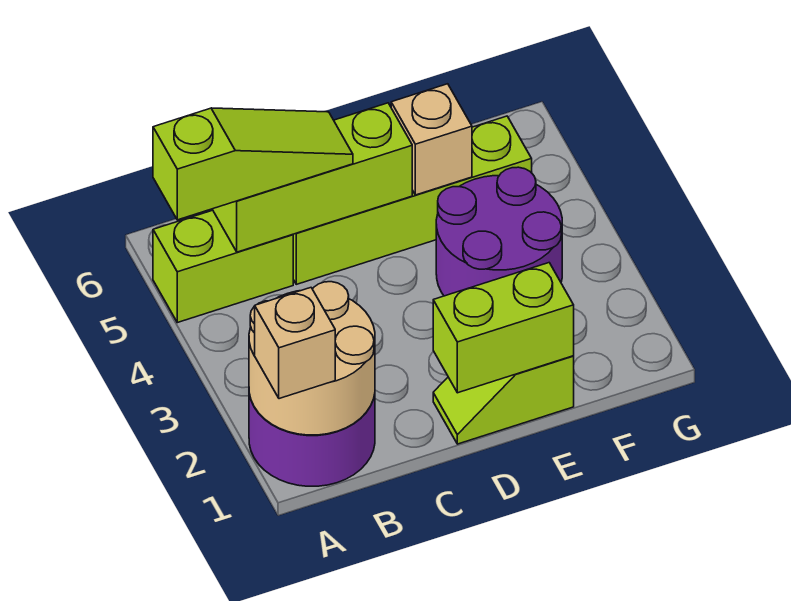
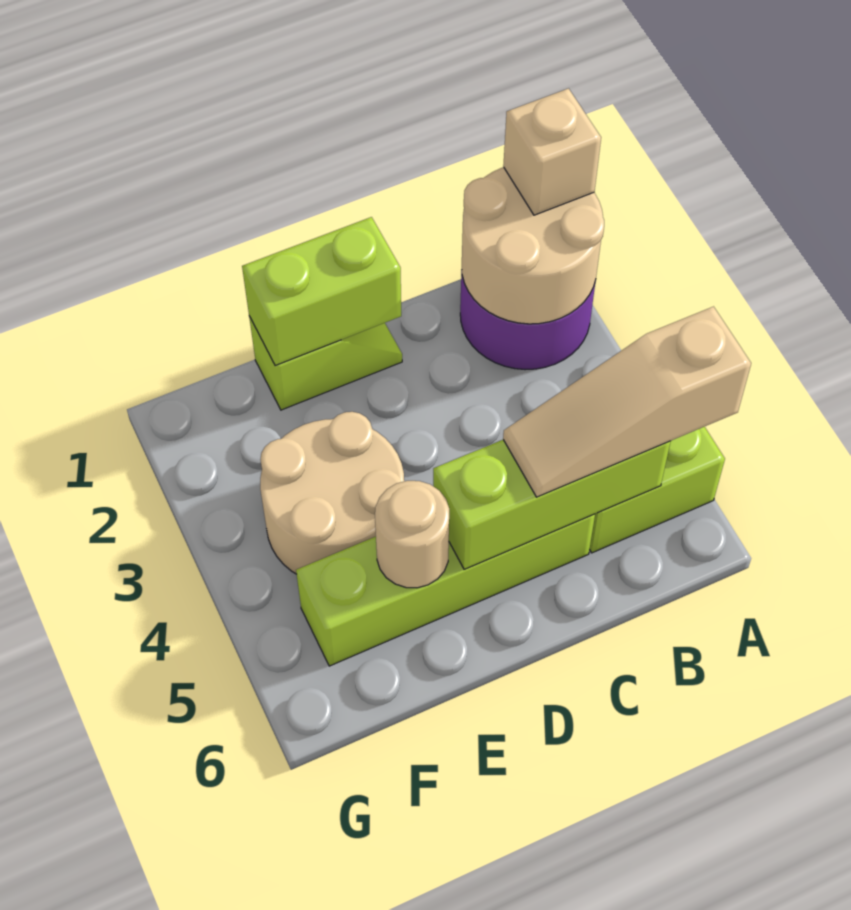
lime 1x3 slope [153,108,353,220] -> tan 1x3 slope [503,307,751,497]
purple 2x2 round brick [436,167,562,296] -> tan 2x2 round brick [260,412,404,574]
tan 1x1 brick [391,84,472,195] -> tan 1x1 round brick [375,481,449,588]

